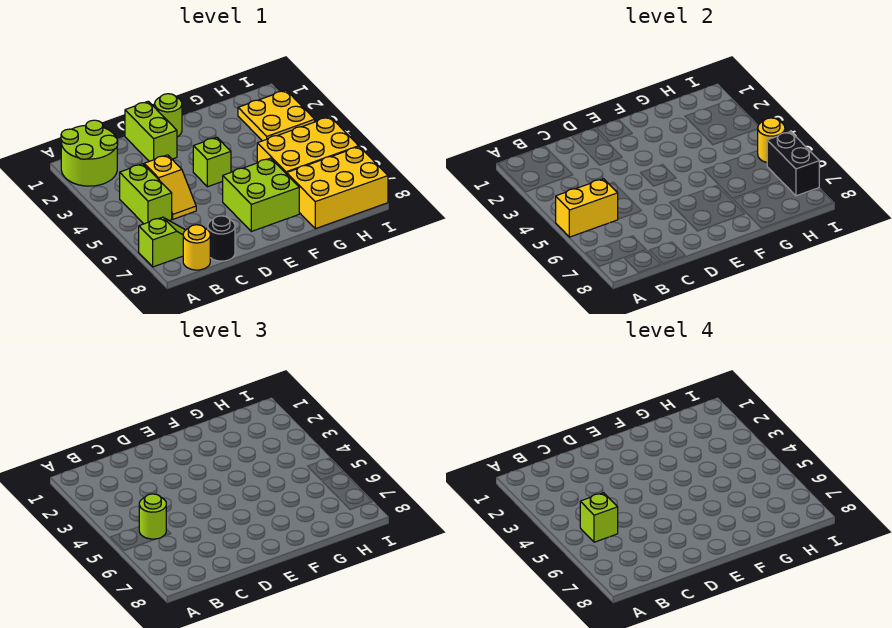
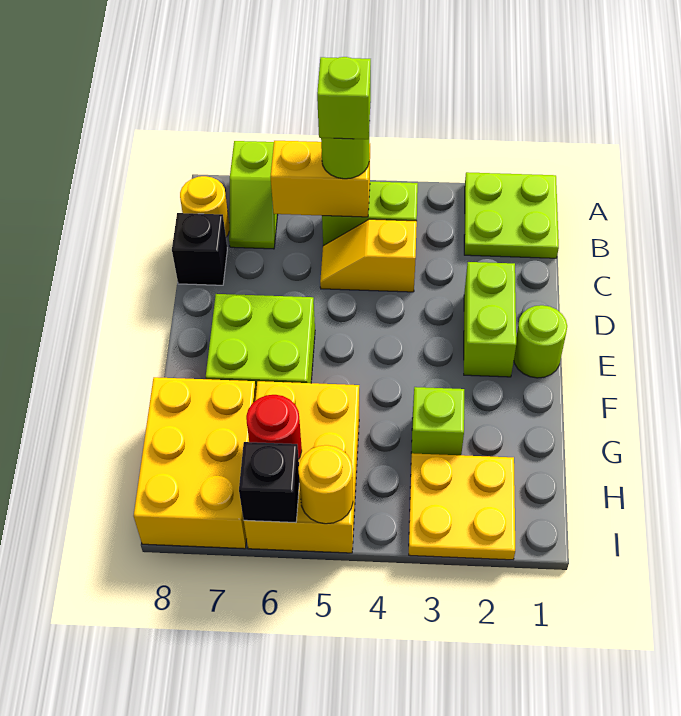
lime 2x2 round brick [61,120,118,186] -> lime 2x2 plate [464,172,559,258]
yellow 1x2 brick [556,179,618,237] -> yellow 1x2 brick turned to [270,141,370,217]
black 1x1 round brick [208,216,235,261] -> black 1x1 brick [172,213,227,285]
lime 1x2 brick [125,101,177,161] -> lime 1x2 brick turned to [464,262,516,377]
lime 1x1 brick [193,137,231,187] -> lime 1x1 brick moved to [411,387,464,456]
none -> red 1x1 round brick [246,395,302,458]
black 1x2 brick [767,132,819,196] -> black 1x1 brick [239,442,299,523]

